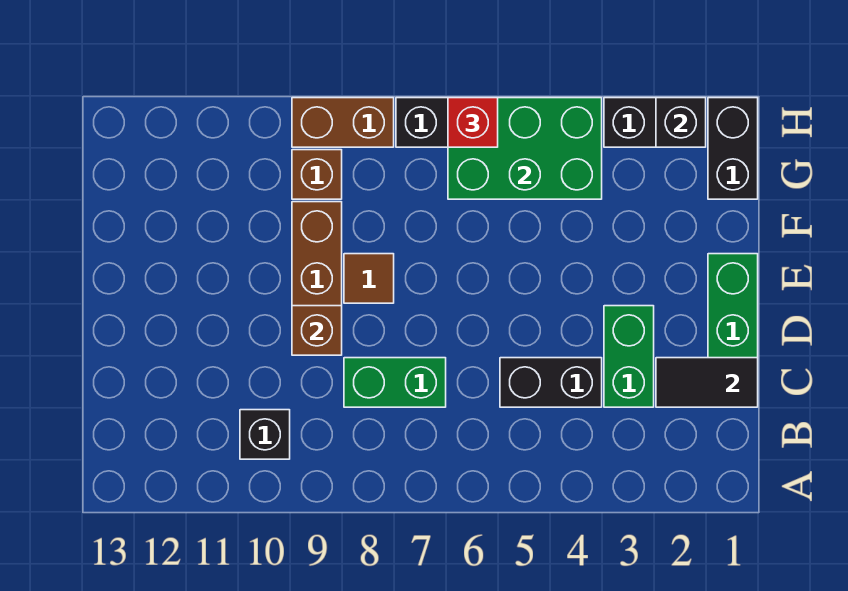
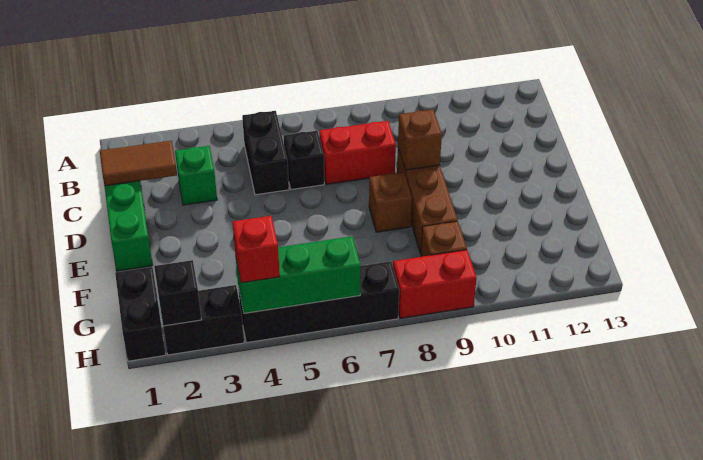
black 1x1 brick [240,410,290,459] -> black 1x1 brick moved to [284,131,324,189]
black 1x2 tile [656,358,758,407] -> brown 1x2 tile [100,141,177,186]
green 1x2 brick [604,306,654,407] -> green 1x1 brick [175,146,217,205]
black 1x2 brick [500,358,602,407] -> black 1x2 brick turned to [242,111,289,195]
green 1x2 brick [344,358,446,407] -> red 1x2 brick [319,121,396,184]
brown 1x1 tile [344,254,394,303] -> brown 1x1 brick [369,172,412,232]
green 2x3 brick [448,98,602,199] -> green 1x3 brick [235,236,361,313]
red 1x1 brick [448,98,498,147] -> red 1x1 brick moved to [233,216,280,283]
brown 1x2 brick [292,98,394,147] -> red 1x2 brick [393,250,476,318]

